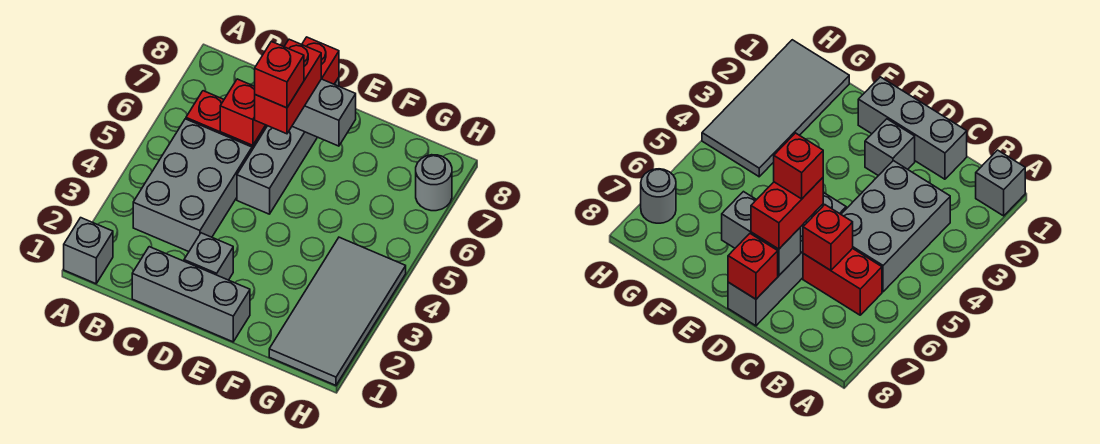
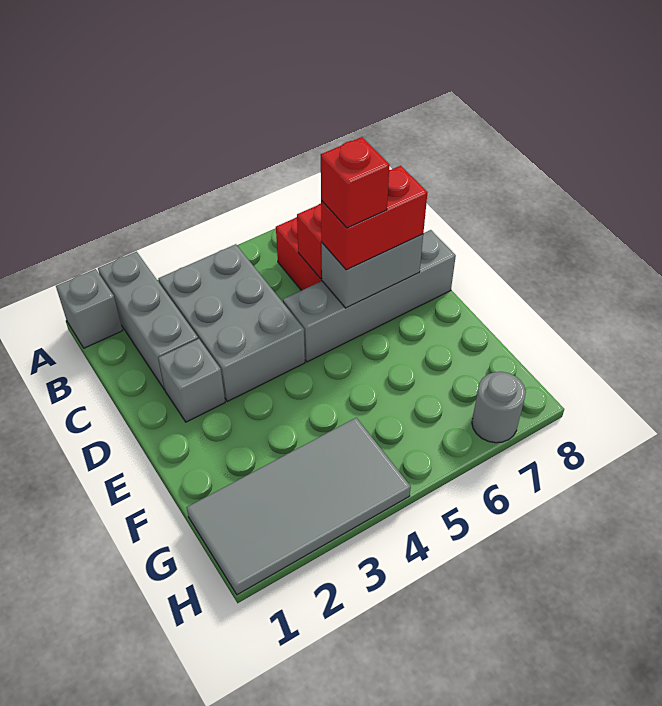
grey 2x3 brick [133,119,252,252] -> grey 2x3 brick turned to [159,244,305,401]
grey 1x3 brick [132,247,250,342] -> grey 1x3 brick moved to [98,252,198,390]
grey 1x2 brick [292,79,356,146] -> grey 1x2 brick turned to [322,234,423,308]
red 1x1 brick [302,37,339,84] -> none

